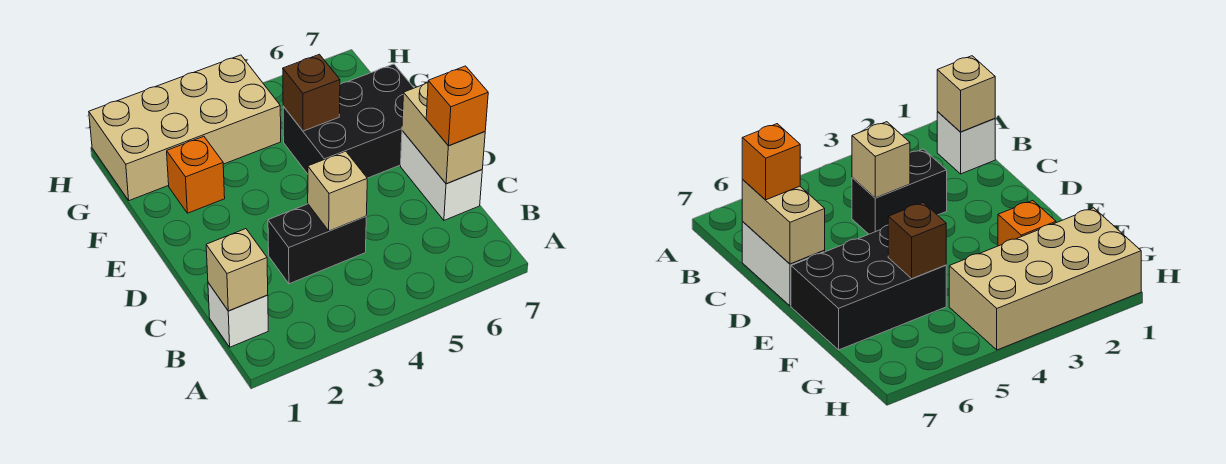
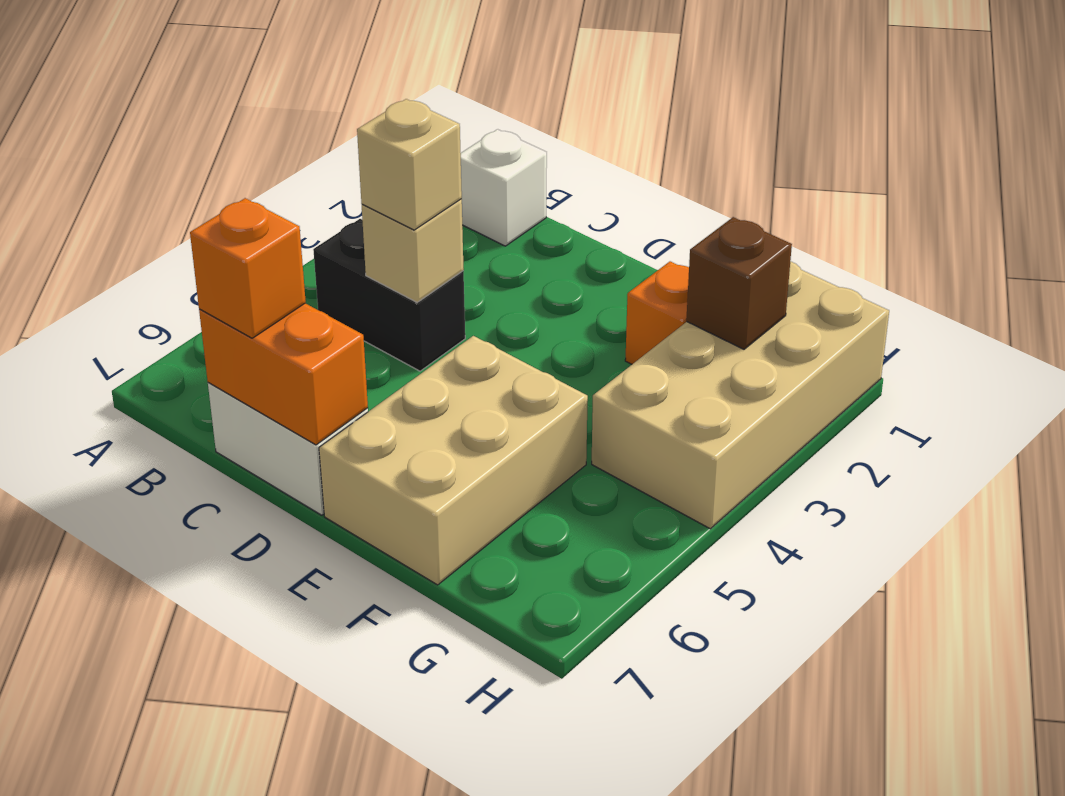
tan 1x1 brick [206,229,268,311] -> tan 1x1 brick moved to [357,99,462,230]
black 1x2 brick [268,204,366,284] -> black 1x2 brick turned to [313,219,465,371]
tan 1x2 brick [402,83,485,184] -> orange 1x2 brick [199,303,368,445]
black 2x3 brick [283,64,414,178] -> tan 2x3 brick [319,336,588,585]
brown 1x1 brick [283,54,340,131] -> brown 1x1 brick moved to [686,217,792,349]

